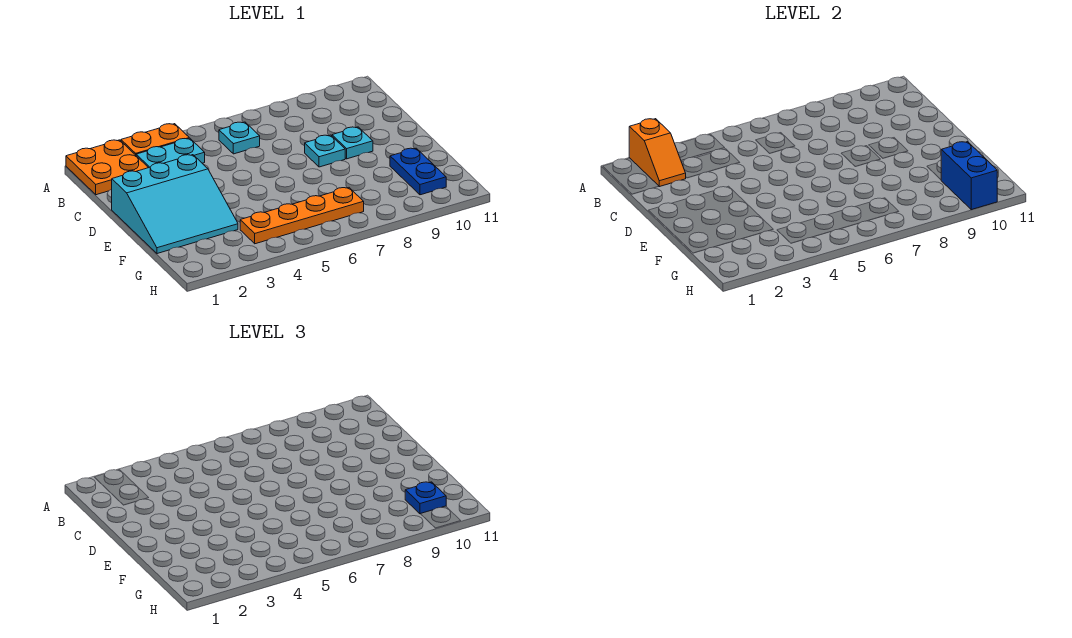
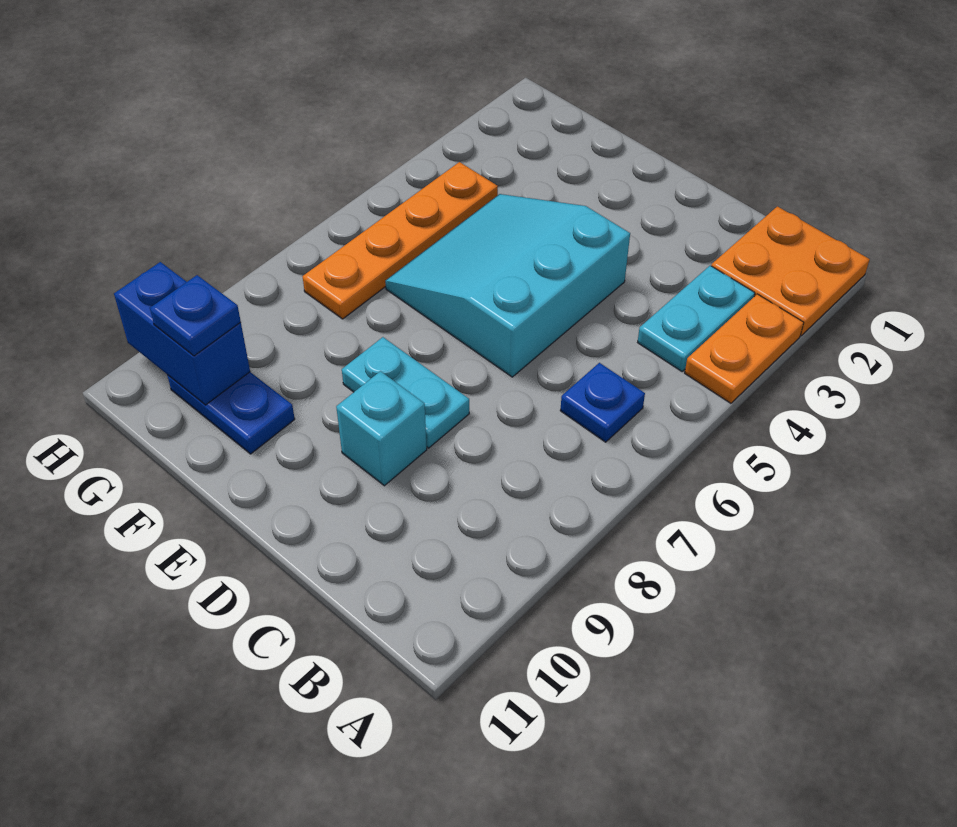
orange 1x2 slope [629,119,686,187] -> none
cyan 1x1 plate [219,122,260,154] -> blue 1x1 plate [560,363,645,442]
cyan 3x3 slope [112,155,238,254] -> cyan 3x3 slope moved to [385,194,630,377]
cyan 1x1 plate [305,135,345,167] -> cyan 1x2 plate [342,337,469,448]
cyan 1x1 plate [332,127,373,159] -> cyan 1x1 brick [336,371,427,486]

